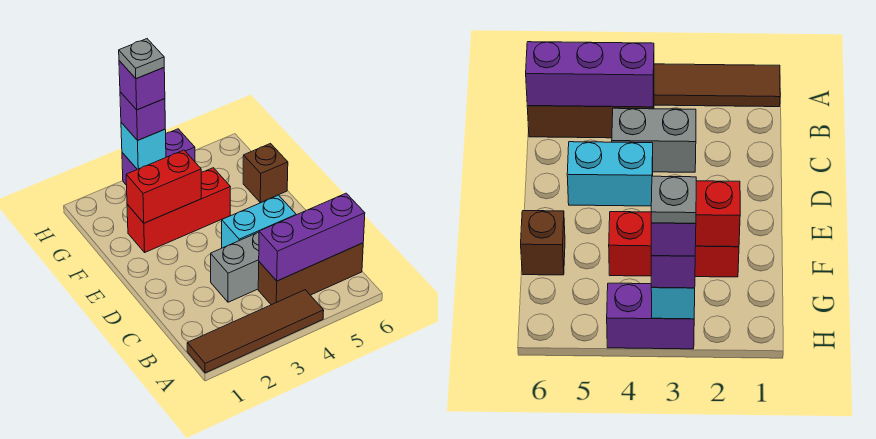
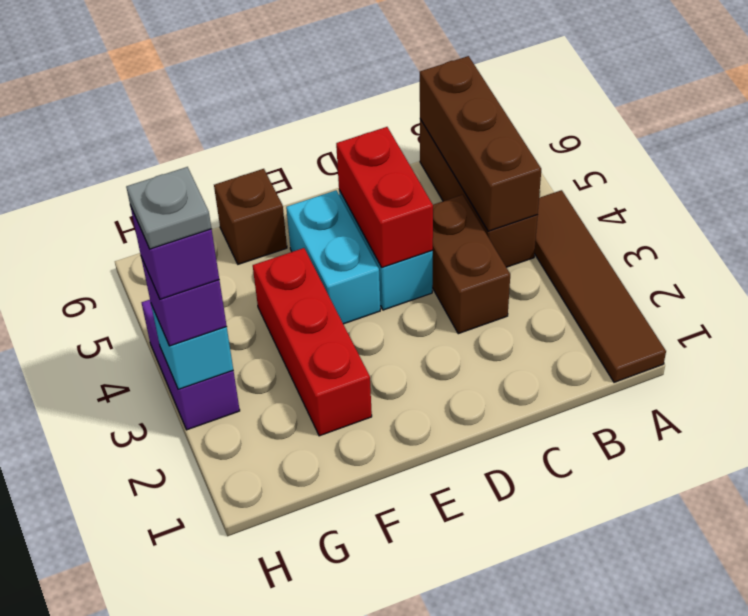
purple 1x3 brick [259,193,365,281] -> brown 1x3 brick [420,56,541,231]
grey 1x2 brick [211,232,259,302] -> brown 1x2 brick [432,195,510,334]
none -> cyan 1x2 brick [286,190,380,324]
red 1x2 brick [126,150,201,223] -> red 1x2 brick moved to [336,127,433,268]

